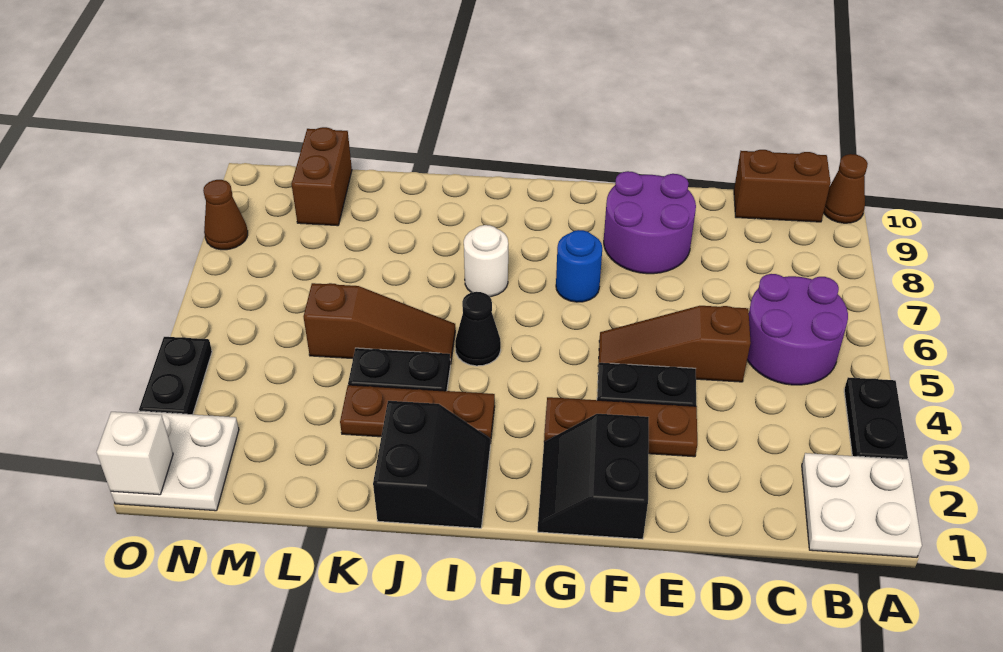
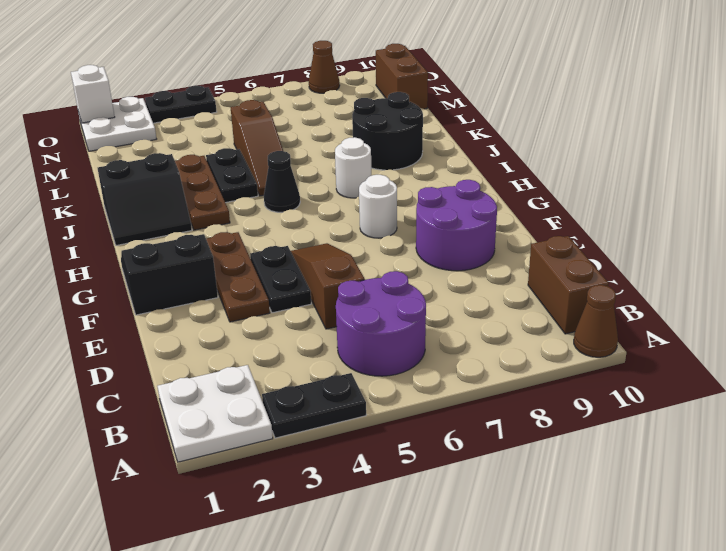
blue 1x1 round brick [556,230,602,302] -> white 1x1 round brick [359,175,397,238]
none -> black 2x2 round brick [352,92,423,170]
brown 1x2 brick [292,127,352,226] -> brown 1x2 brick turned to [376,44,428,109]

